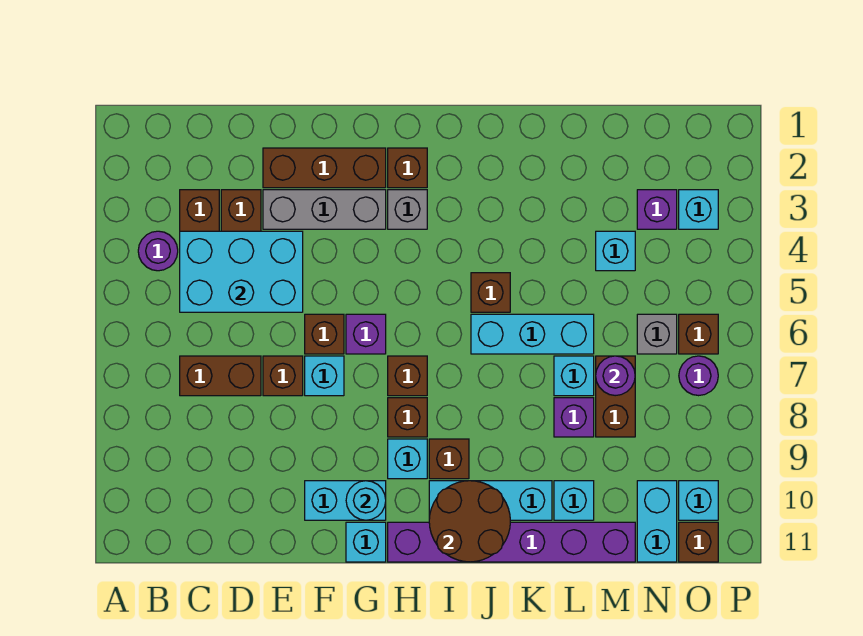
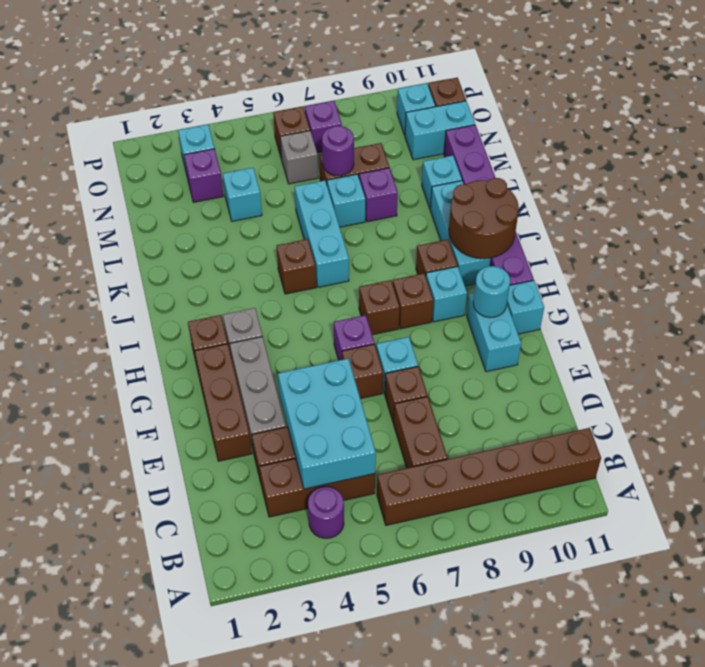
none -> brown 1x6 brick [377,428,601,525]
purple 1x1 round brick [679,356,718,396] -> purple 1x1 brick [305,101,342,153]

